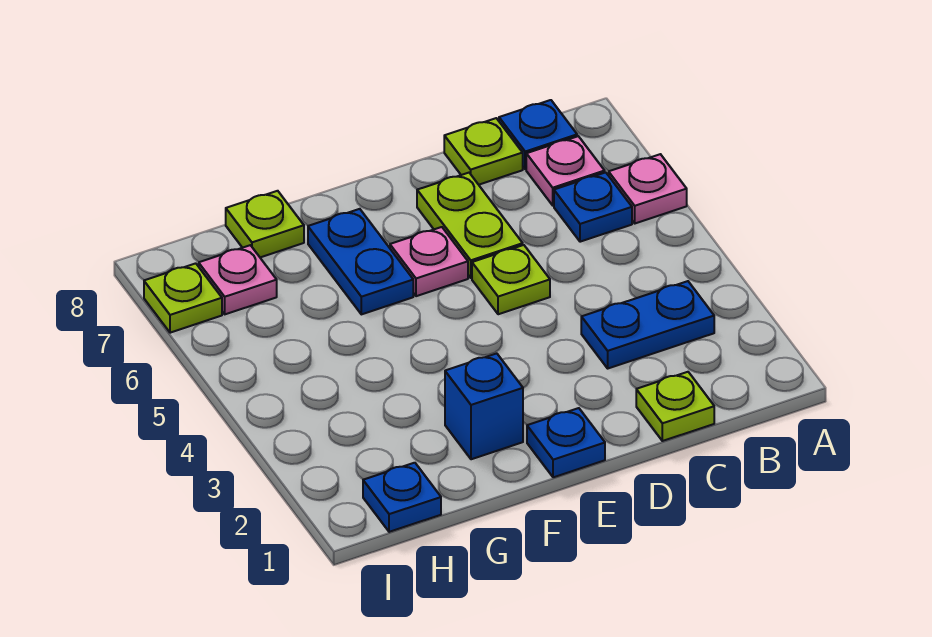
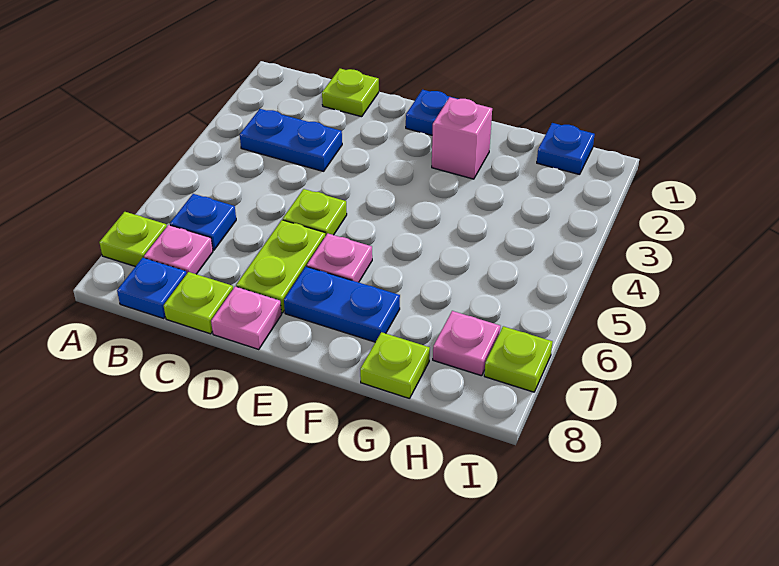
pink 1x1 plate [609,154,687,223] -> pink 1x1 plate moved to [211,287,282,349]
none -> lime 1x1 plate [99,212,167,267]
blue 1x1 brick [445,353,523,459] -> pink 1x1 brick [432,97,492,179]
blue 1x2 plate [308,209,413,314] -> blue 1x2 plate turned to [284,267,400,342]

